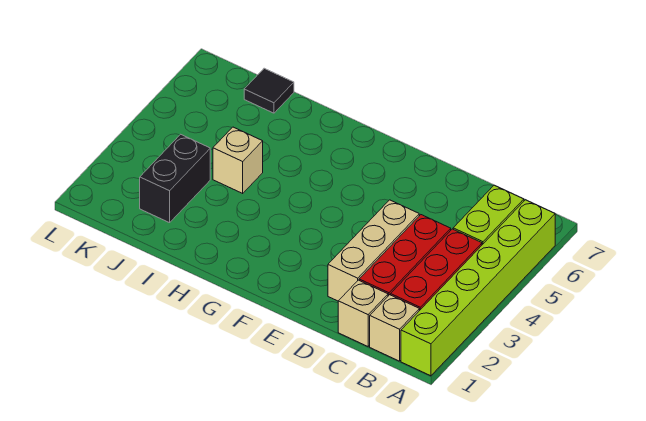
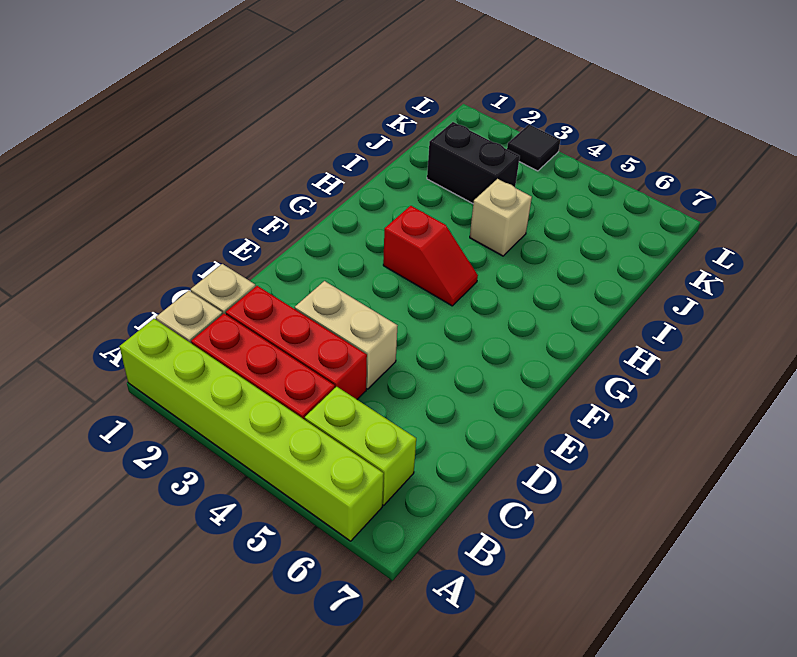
tan 1x3 brick [328,200,419,301] -> tan 1x2 brick [295,281,398,389]
none -> red 1x2 slope [383,206,478,306]
black 1x1 tile [244,68,294,113] -> black 1x1 tile moved to [507,125,560,171]

